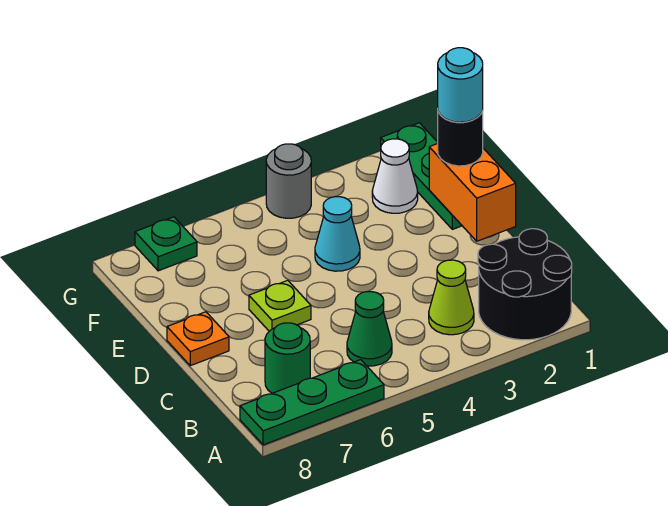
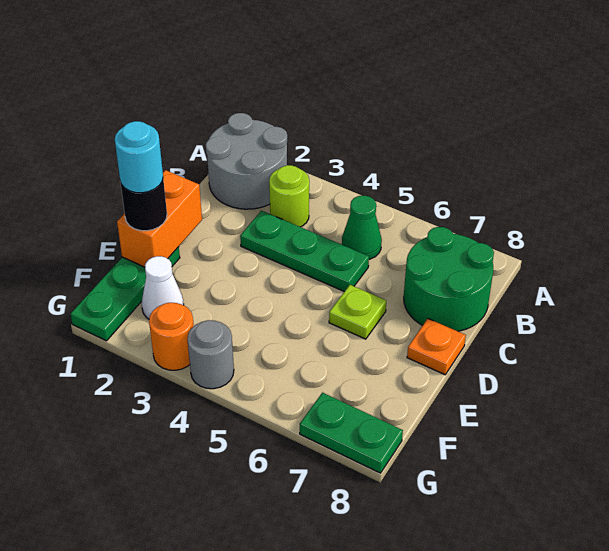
black 2x2 round brick [478,229,572,340] -> grey 2x2 round brick [206,113,287,209]
green 1x3 plate [240,360,384,445] -> green 1x3 plate moved to [240,211,369,292]
lime 1x1 cone [429,260,474,335] -> lime 1x1 round brick [269,165,309,227]
green 1x1 round brick [265,323,310,393] -> green 2x2 round brick [404,227,494,331]
cyan 1x1 cone [315,197,360,271] -> none
none -> orange 1x1 round brick [149,303,194,370]
green 1x1 plate [135,217,197,271] -> green 1x2 plate [300,393,403,473]

